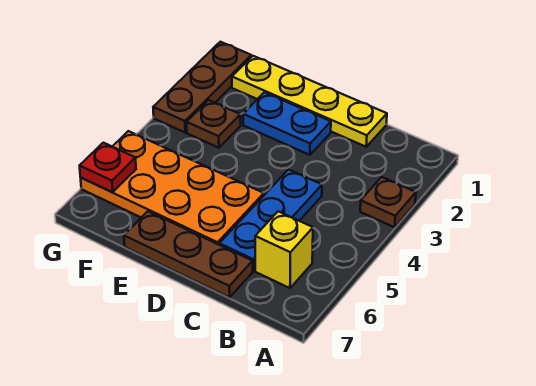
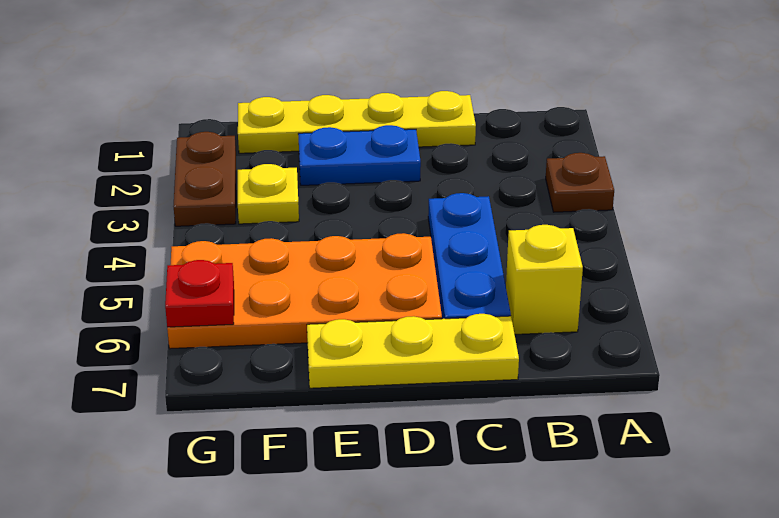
brown 1x3 plate [124,211,253,297] -> yellow 1x3 plate [307,314,519,388]
brown 1x1 plate [187,100,241,148] -> yellow 1x1 plate [238,164,299,224]
brown 1x3 plate [153,42,251,132] -> brown 1x2 plate [174,132,236,226]

